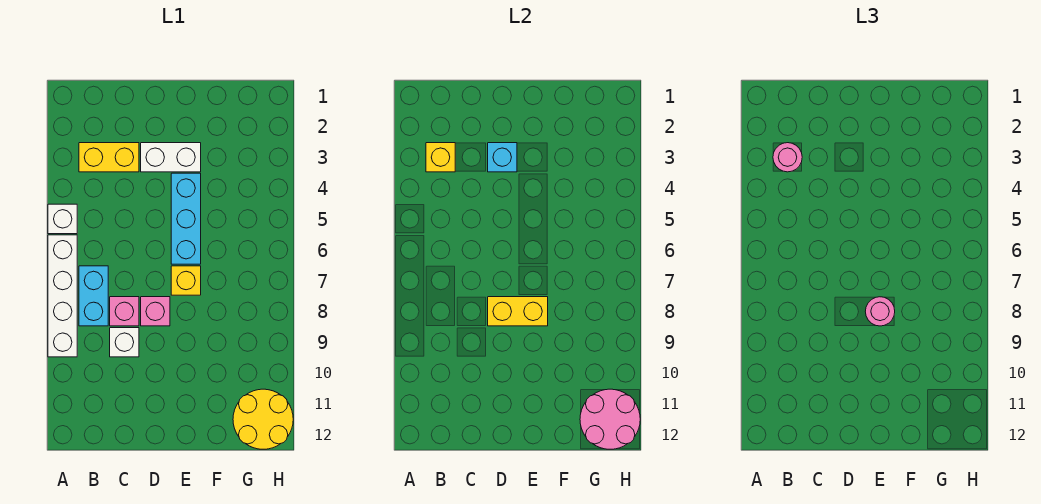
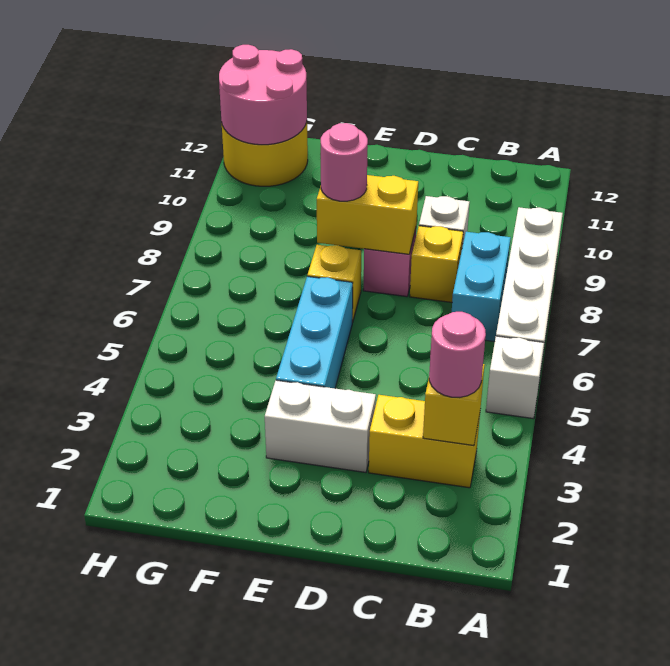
pink 1x1 brick [110,297,139,326] -> yellow 1x1 brick [410,226,463,302]
cyan 1x1 brick [488,143,517,172] -> none

